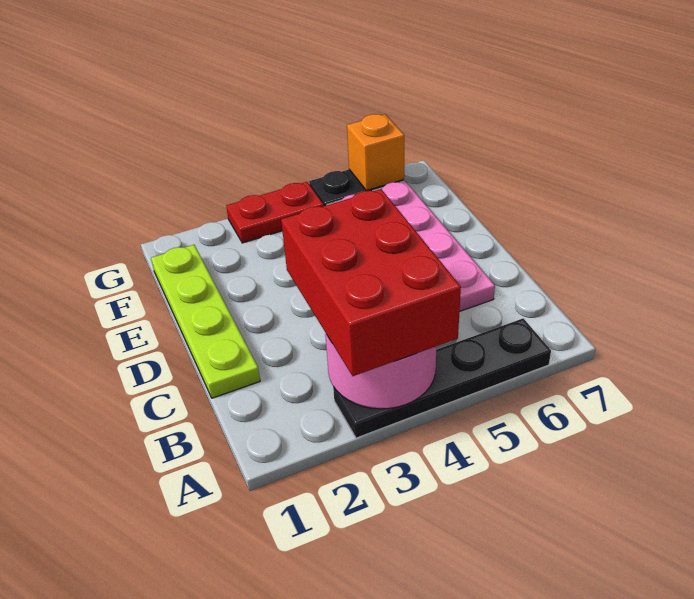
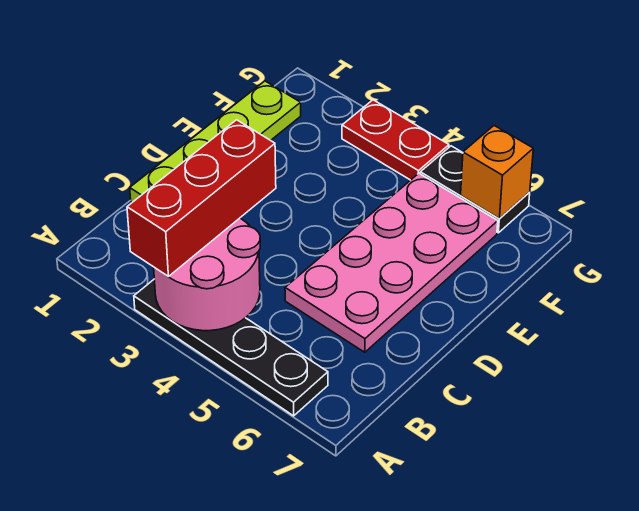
red 2x3 brick [281,189,461,376] -> red 1x3 brick [127,120,276,276]

